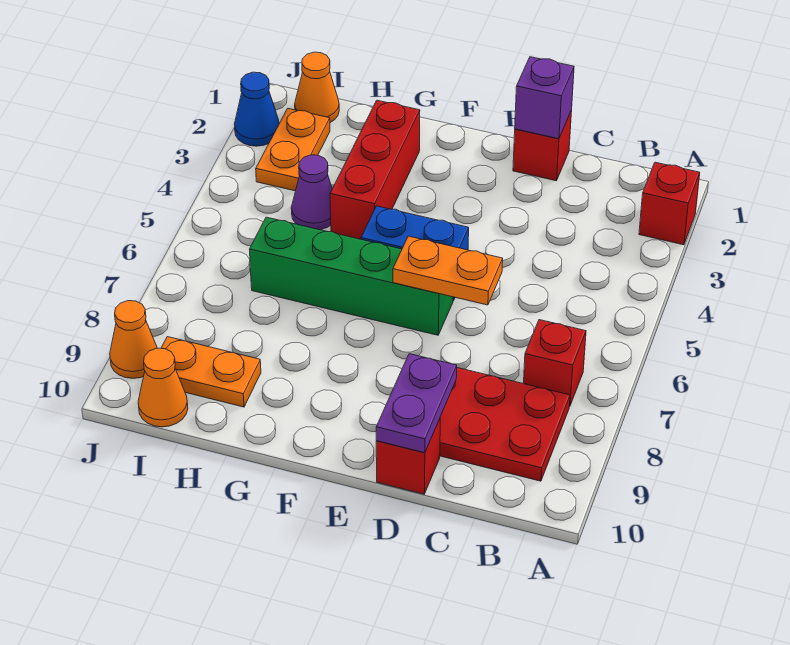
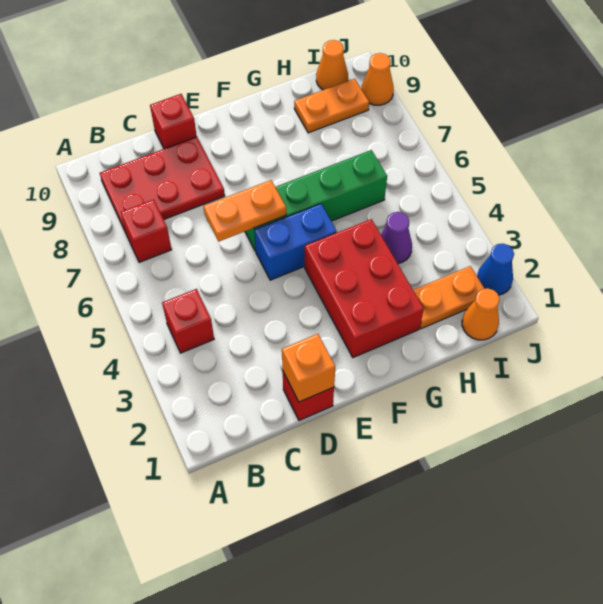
red 1x1 brick [639,162,700,245] -> red 1x1 brick moved to [162,289,214,353]
purple 1x1 brick [515,57,574,139] -> orange 1x1 brick [282,334,335,402]
purple 1x2 plate [376,354,457,453] -> none
red 1x3 brick [330,100,420,239] -> red 2x3 brick [305,219,424,358]
orange 1x2 plate [256,109,330,191] -> orange 1x2 plate turned to [413,266,485,329]

